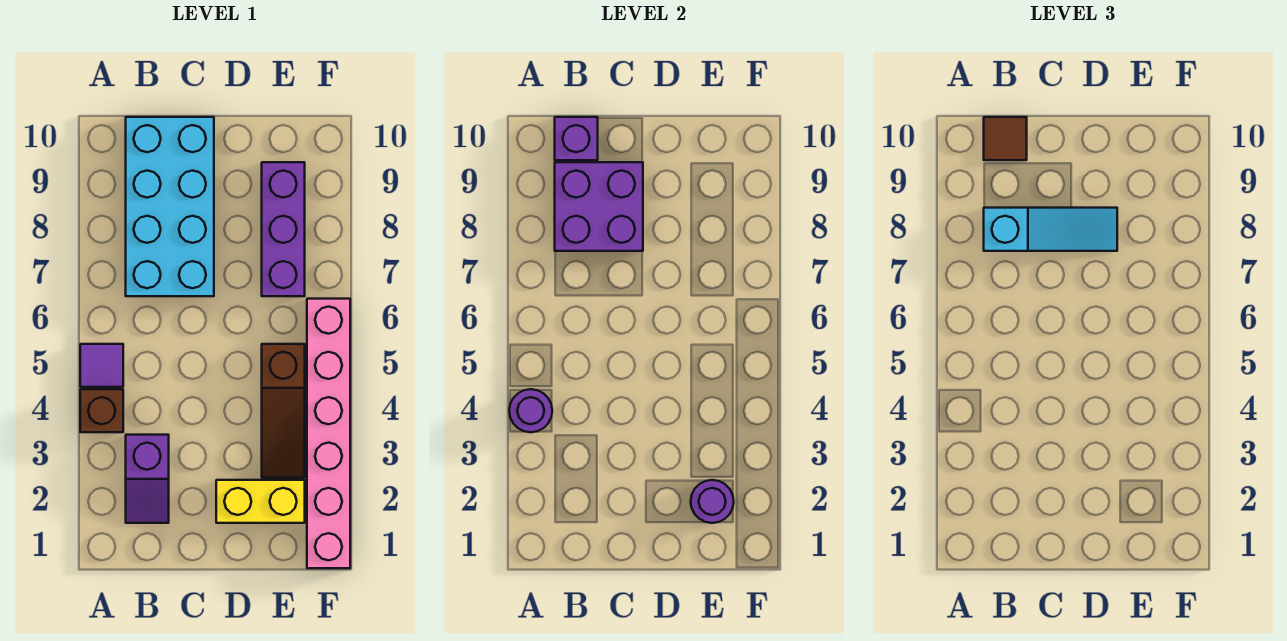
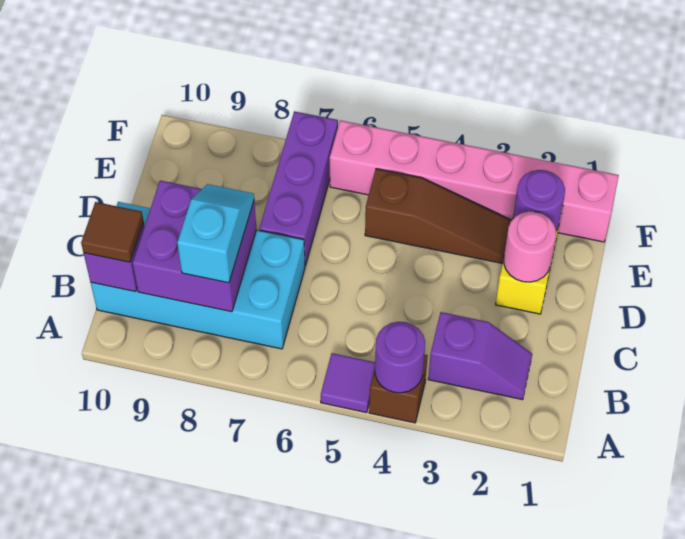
cyan 1x3 slope [984,208,1117,251] -> cyan 1x2 slope [177,184,254,283]
none -> pink 1x1 round brick [504,211,556,282]
purple 1x3 brick [262,162,305,296] -> purple 1x3 brick turned to [259,111,338,266]

